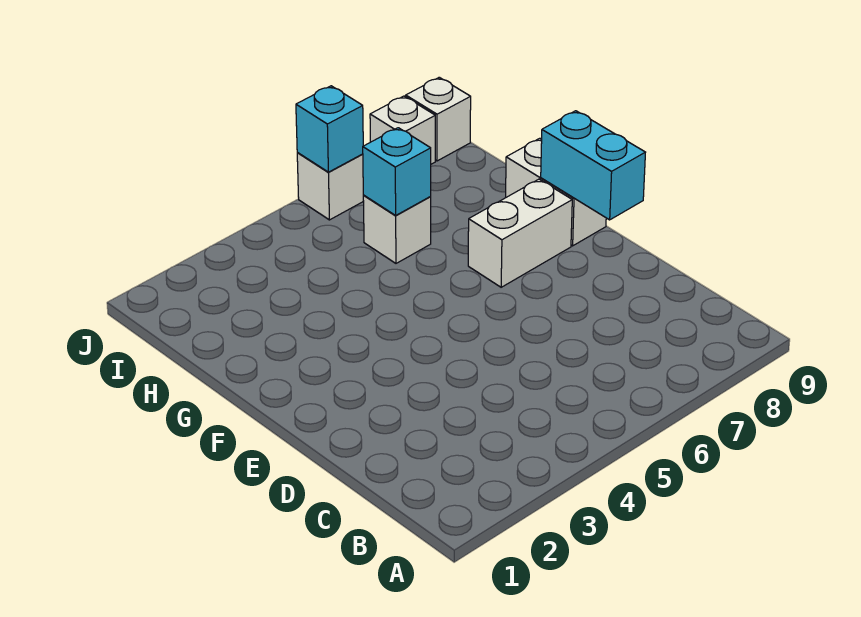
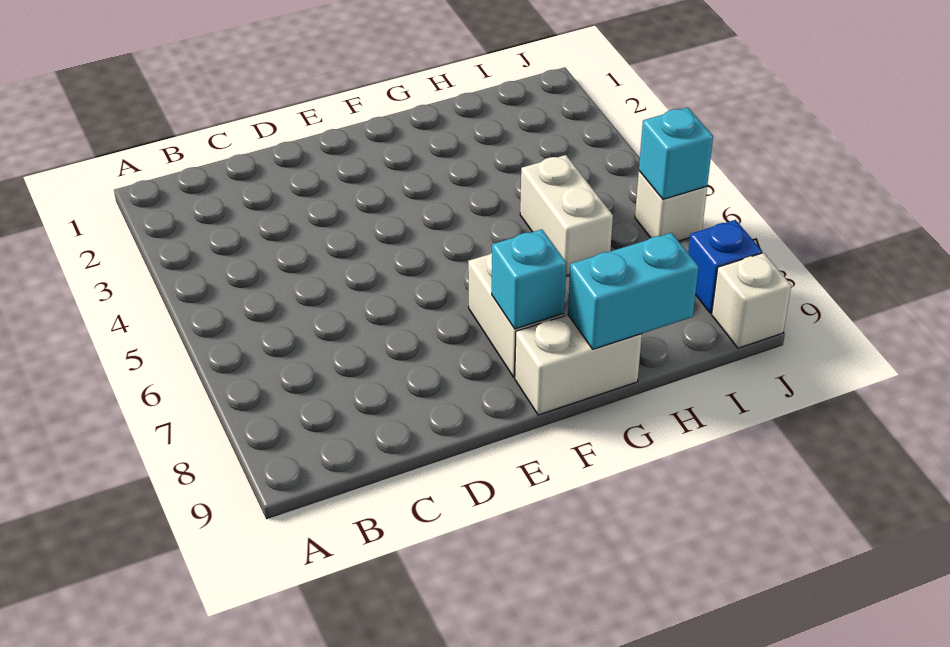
cyan 1x2 brick [541,111,646,220] -> cyan 1x2 brick moved to [568,233,699,349]
white 1x1 brick [363,196,431,263] -> white 1x2 brick [520,155,613,276]
cyan 1x1 brick [363,128,431,215] -> cyan 1x1 brick moved to [492,229,567,329]
white 1x1 brick [370,96,435,164] -> blue 1x1 brick [688,220,762,313]

